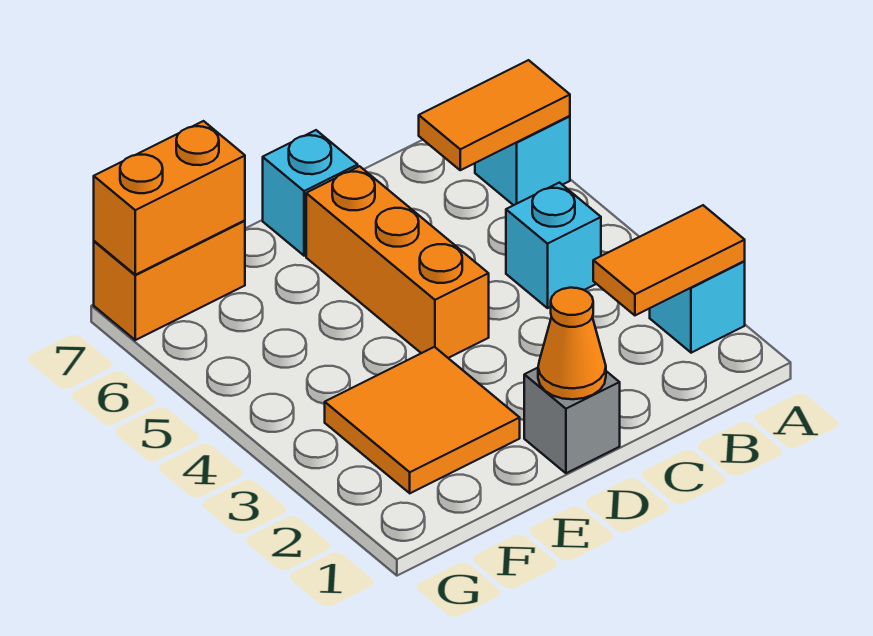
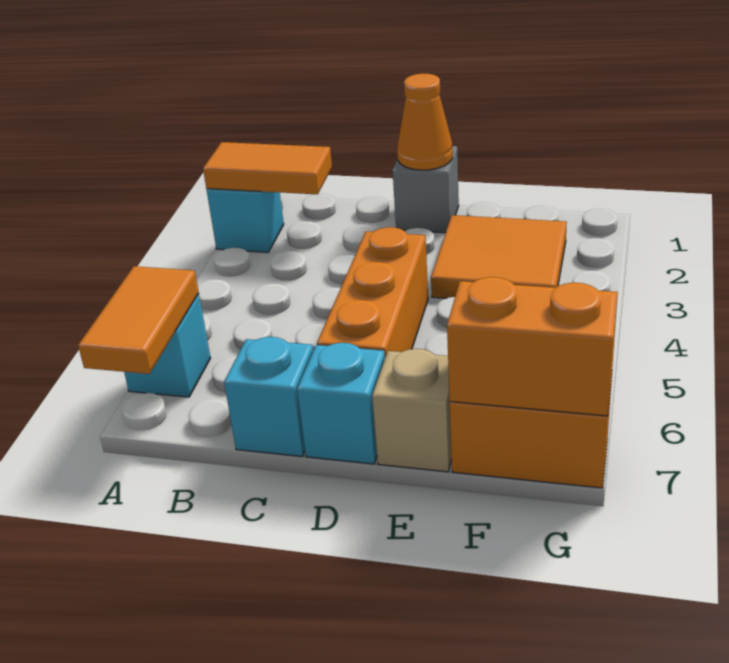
orange 1x2 tile [419,60,570,170] -> orange 1x2 tile turned to [78,266,199,374]
cyan 1x1 brick [506,183,601,308] -> cyan 1x1 brick moved to [224,337,313,456]
none -> tan 1x1 brick [372,349,452,472]

